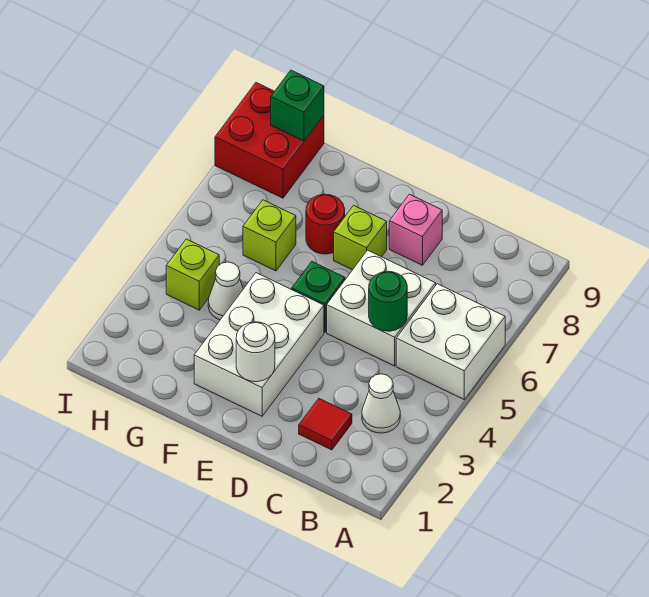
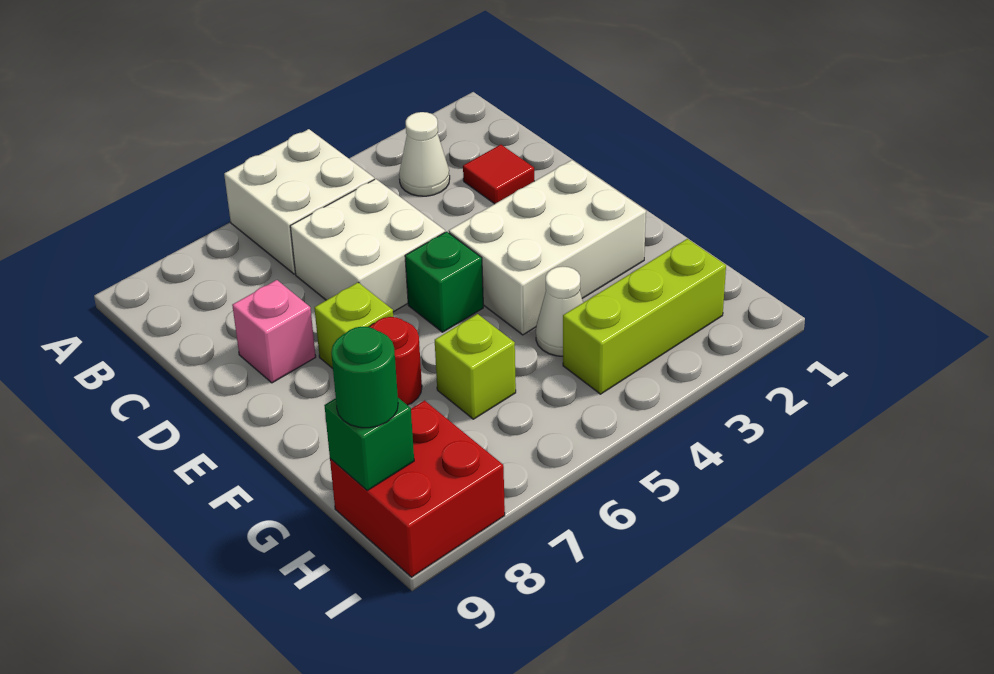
green 1x1 round brick [369,272,407,331] -> green 1x1 round brick moved to [331,327,398,428]
white 1x1 round brick [236,322,275,382] -> none
lime 1x1 brick [166,239,219,310] -> lime 1x3 brick [563,239,726,394]

